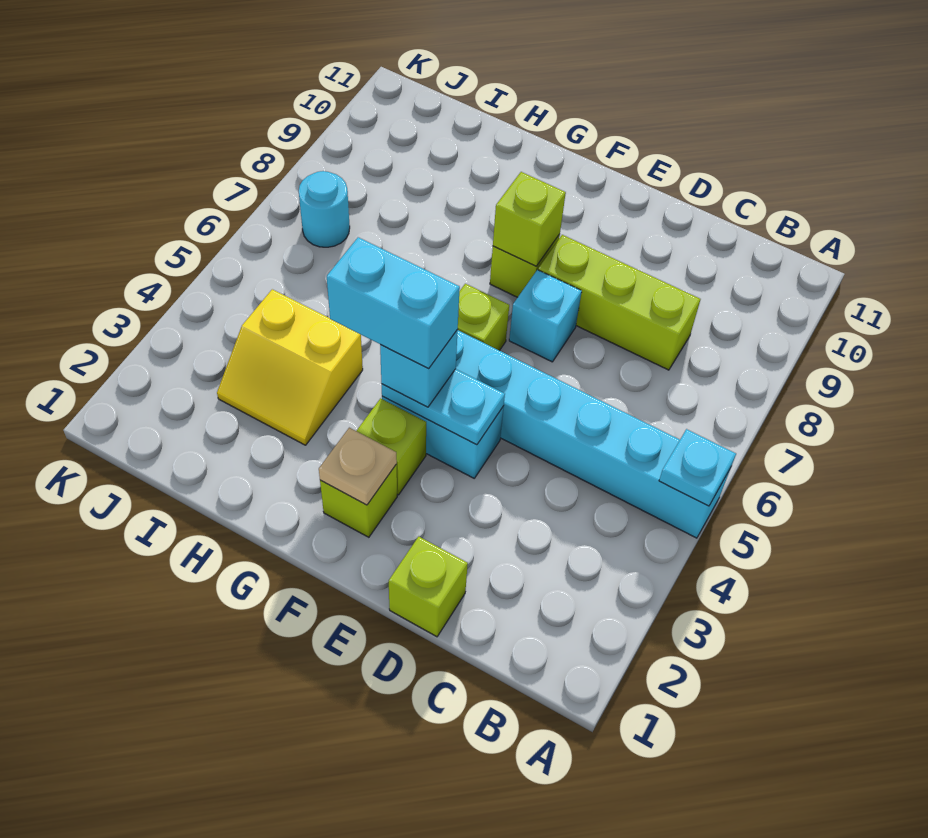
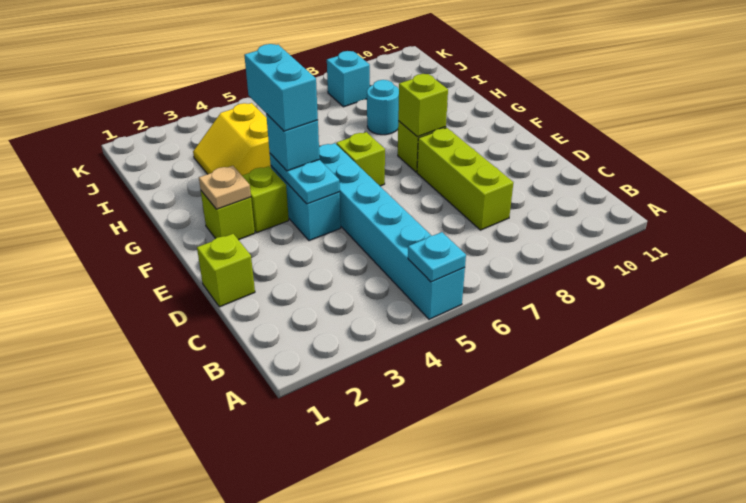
cyan 1x1 brick [509,270,582,362] -> cyan 1x1 brick moved to [327,51,370,107]
cyan 1x1 round brick [299,171,350,247] -> cyan 1x1 round brick moved to [367,80,399,135]

